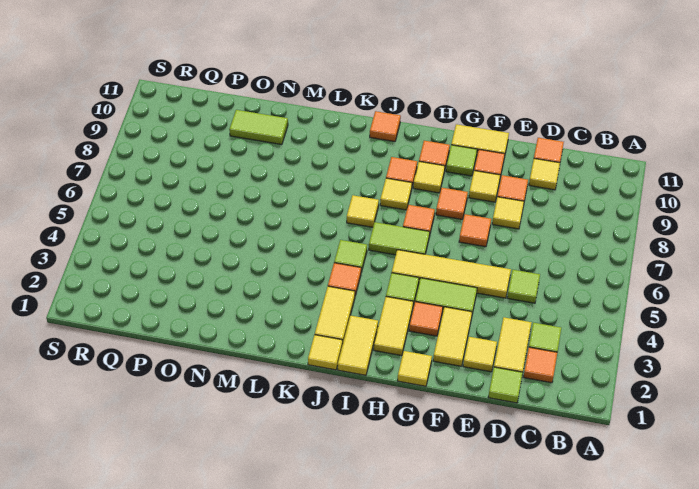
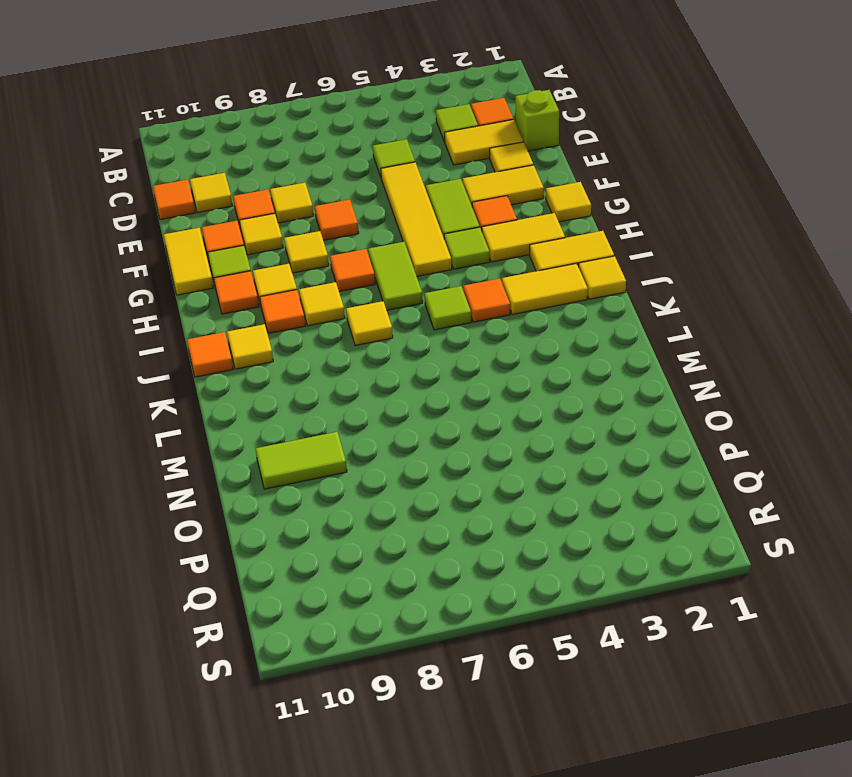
lime 1x1 tile [488,367,523,403] -> lime 1x1 brick [515,90,559,151]
orange 1x1 tile [436,188,468,219] -> yellow 1x1 tile [284,231,329,273]
none -> yellow 1x1 tile [227,324,273,369]
lime 1x2 tile [229,110,288,145] -> lime 1x2 tile turned to [256,432,347,489]

